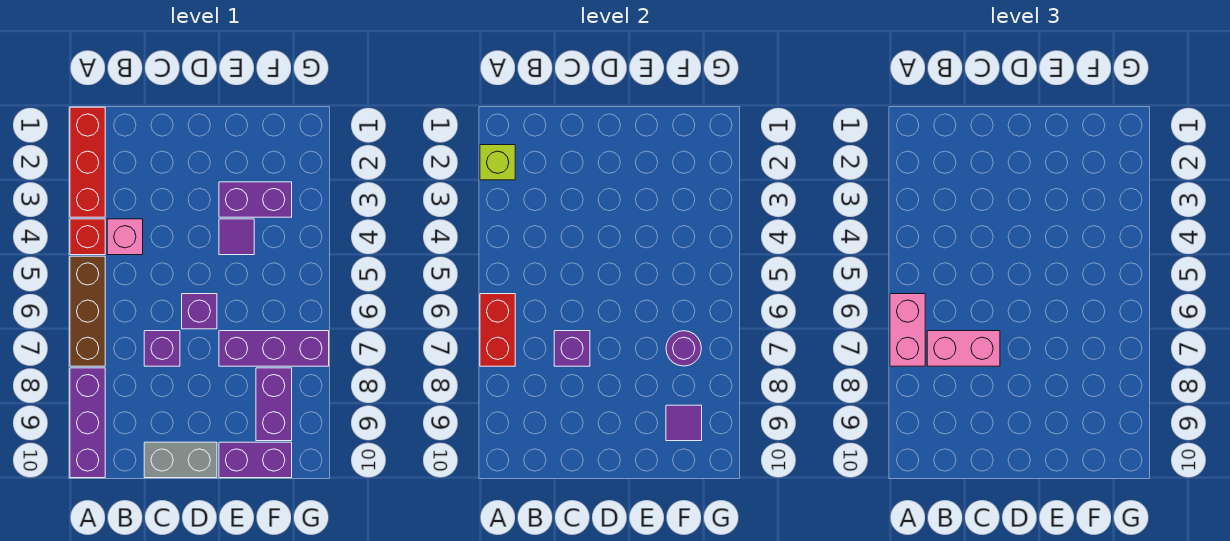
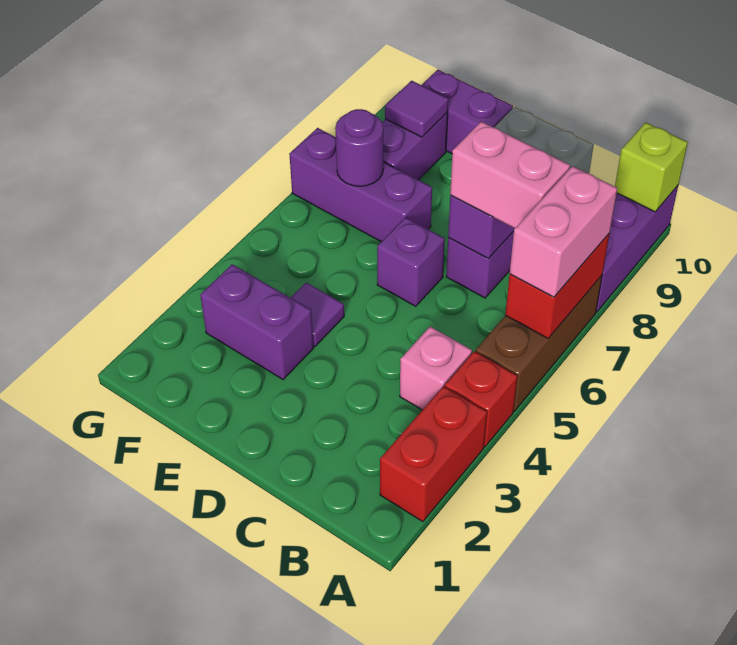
red 1x3 brick [70,107,105,217] -> red 1x2 brick [380,386,487,522]
lime 1x1 brick [480,145,515,180] -> lime 1x1 brick moved to [615,122,688,212]

